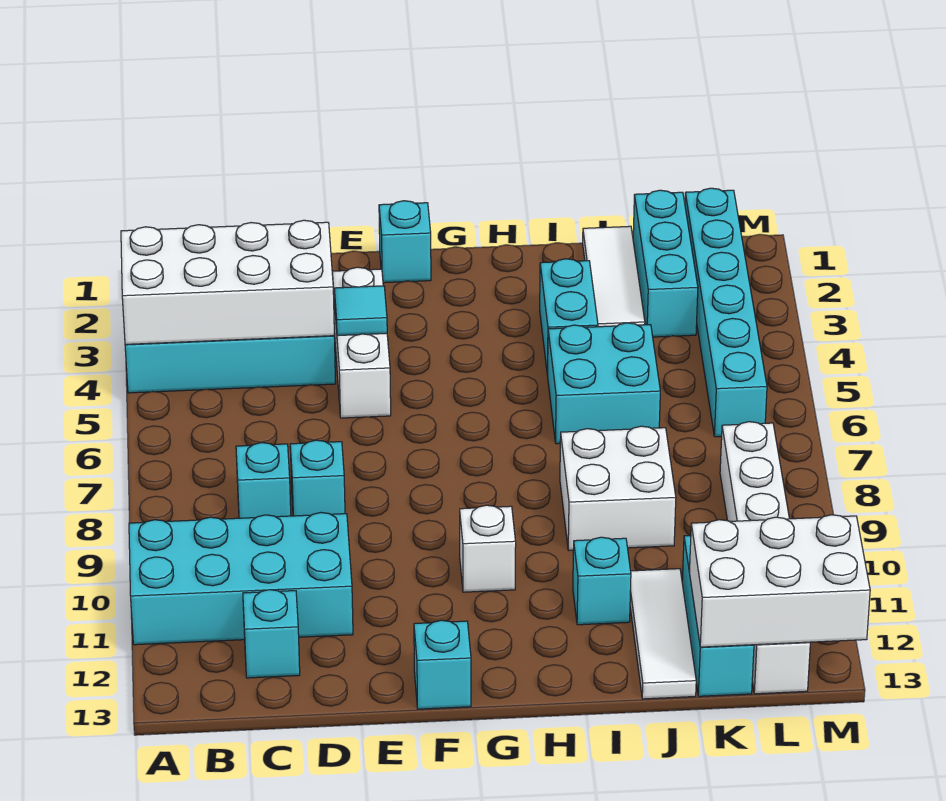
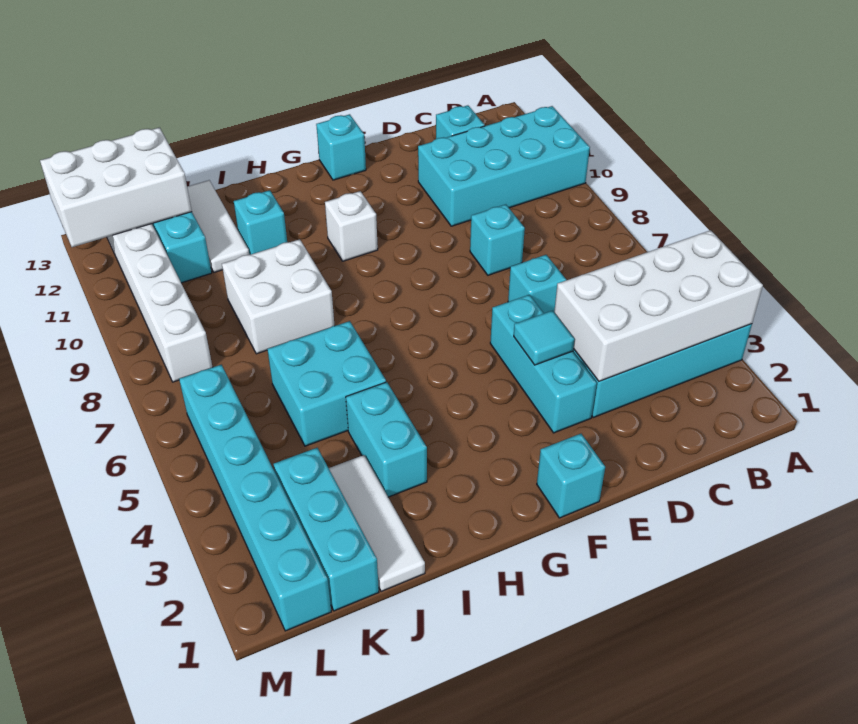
cyan 1x1 brick [236,443,291,518] -> cyan 1x1 brick moved to [508,255,566,313]
white 1x3 brick [332,267,391,418] -> cyan 1x3 brick [490,295,597,433]

